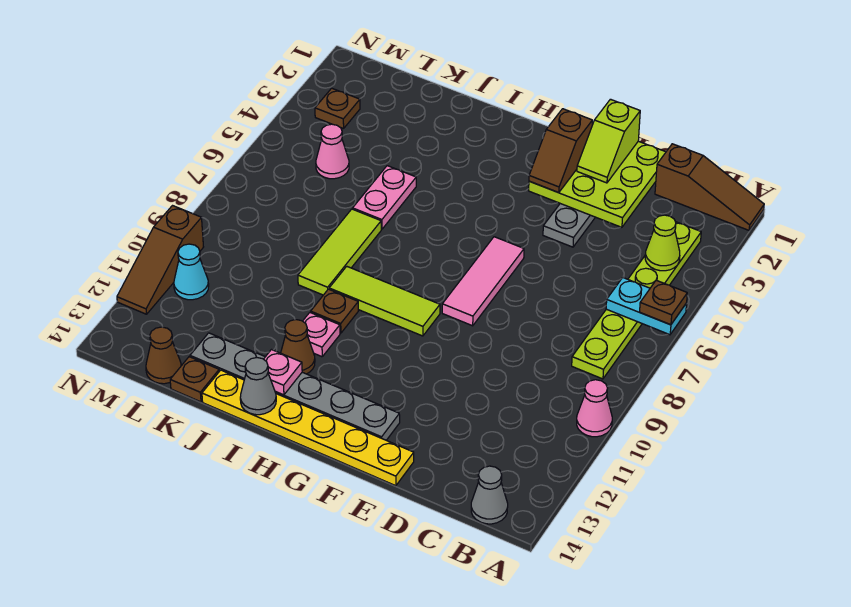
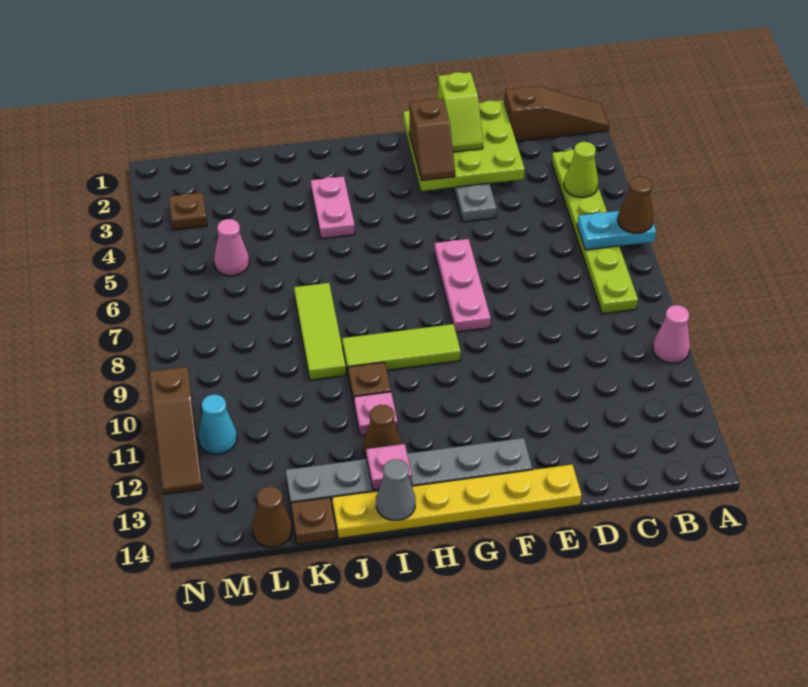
brown 1x1 plate [640,280,687,325] -> brown 1x1 cone [618,176,653,233]
grey 1x1 cone [471,466,508,524] -> none
pink 1x3 tile [442,237,524,326] -> pink 1x3 plate [434,239,491,332]
pink 1x2 plate [353,166,416,229] -> pink 1x2 plate moved to [311,176,355,239]

